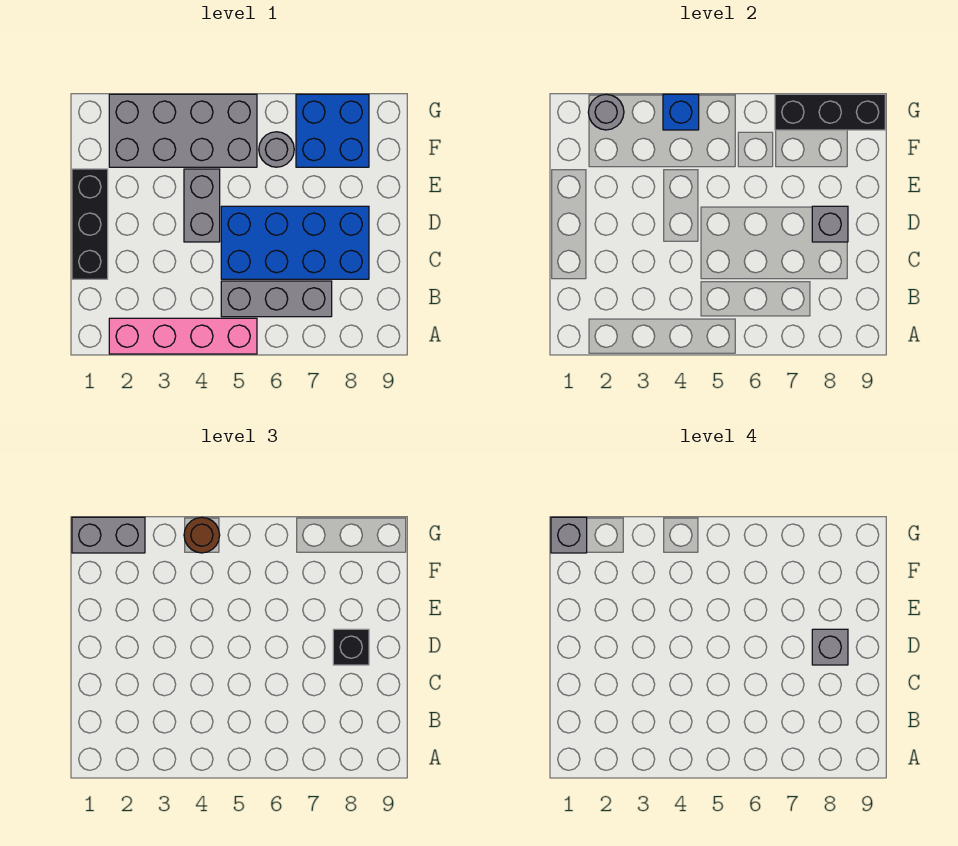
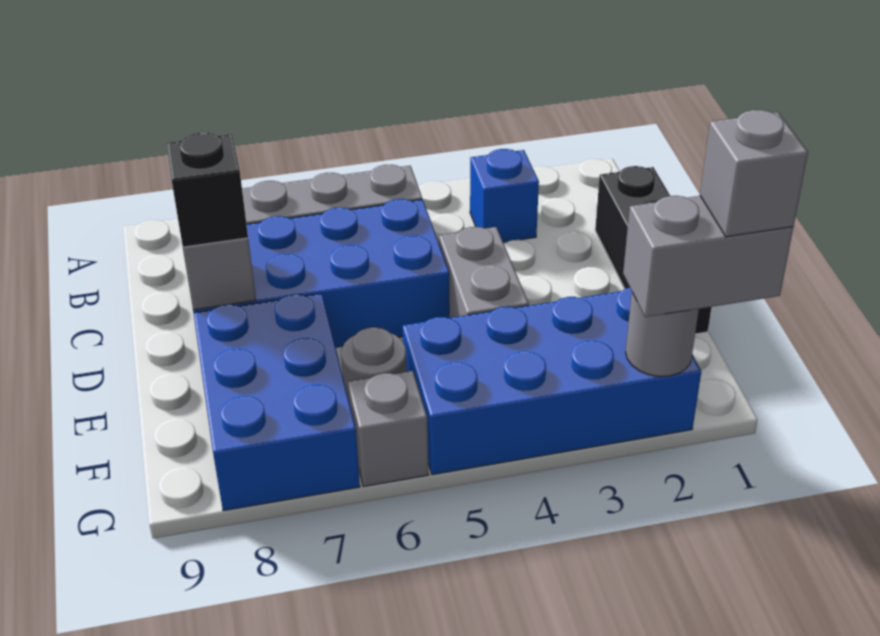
pink 1x4 brick [109,318,257,354] -> none
grey 1x1 brick [812,629,848,665] -> grey 1x1 brick moved to [348,371,428,486]
grey 2x4 brick [109,94,257,167] -> blue 2x4 brick [403,287,701,475]
blue 2x2 brick [296,94,369,167] -> blue 2x3 brick [194,293,360,511]
blue 1x1 brick [663,94,699,130] -> blue 1x1 brick moved to [470,149,539,242]
brown 1x1 round brick [184,517,220,553] -> none
black 1x3 brick [775,94,885,130] -> none

